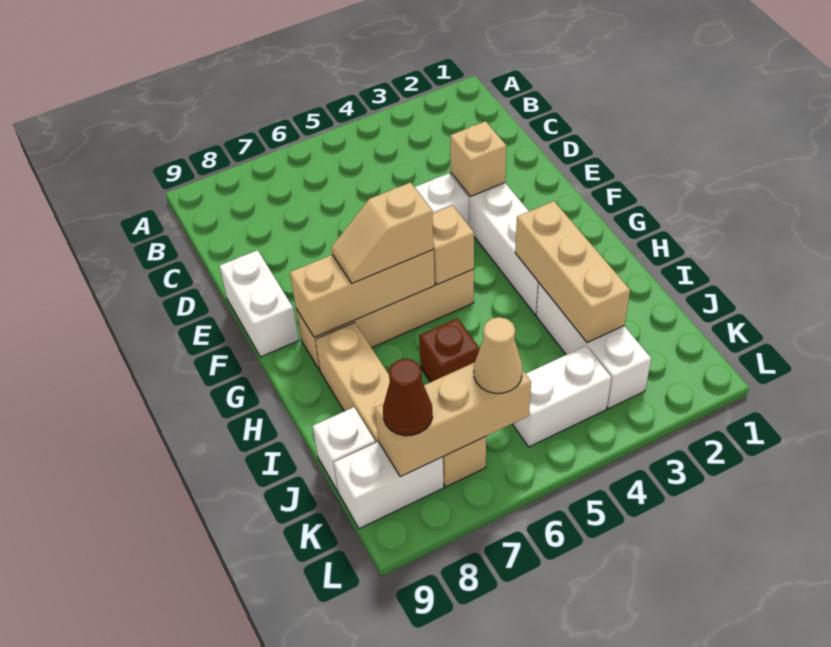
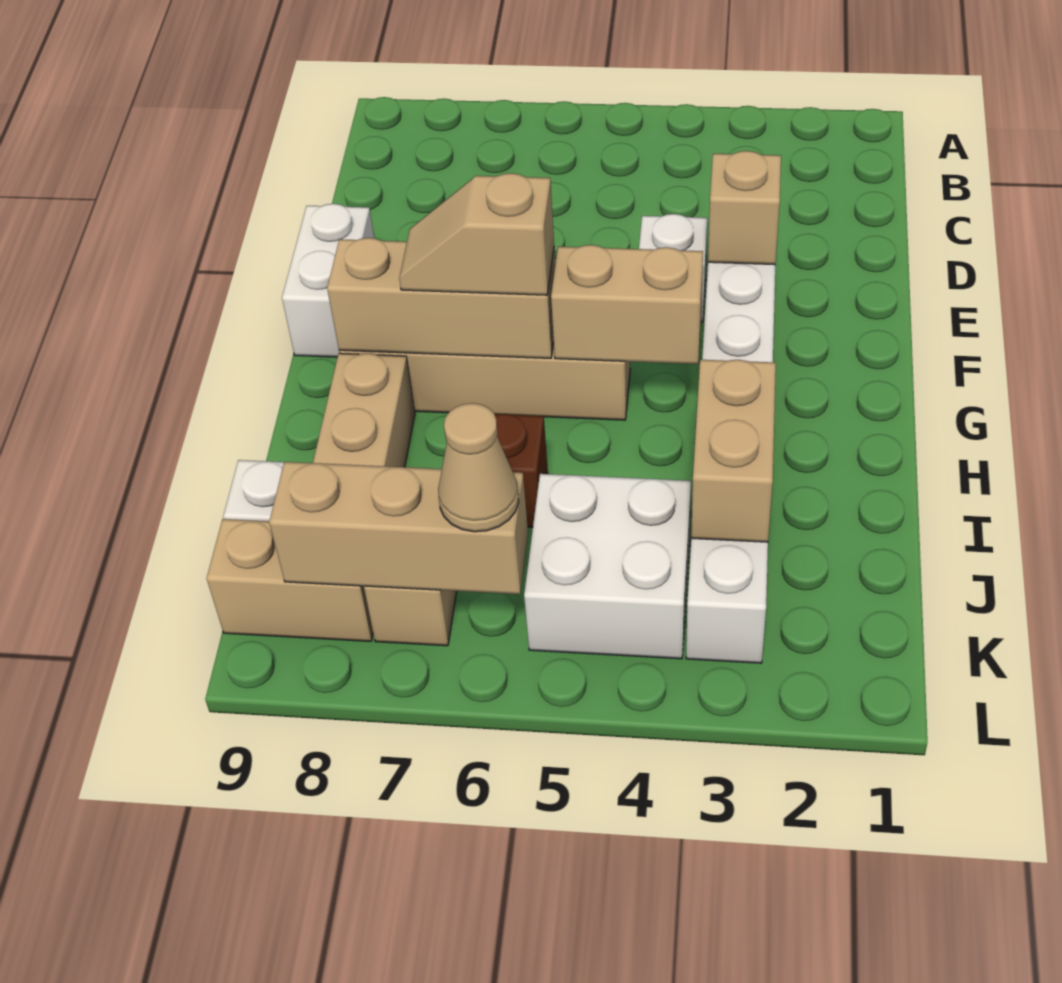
tan 1x1 brick [432,205,474,285] -> tan 1x2 brick [551,245,703,364]
tan 1x3 brick [515,201,630,343] -> tan 1x2 brick [691,360,776,542]
white 1x2 brick [513,346,611,447] -> white 2x2 brick [524,474,691,659]
white 1x2 brick [334,442,444,529] -> tan 1x2 brick [207,519,373,641]
brown 1x1 cone [383,359,433,436] -> none

